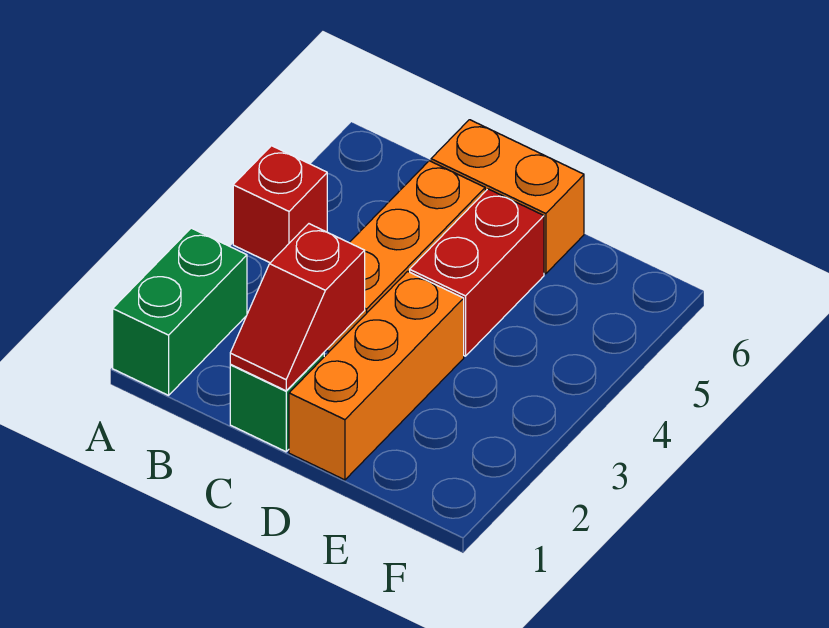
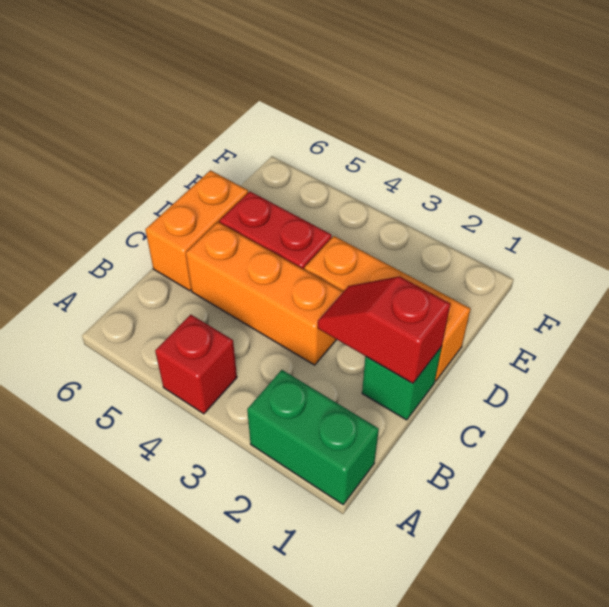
red 1x2 slope [230,224,365,391] -> red 1x2 slope turned to [318,277,451,383]

